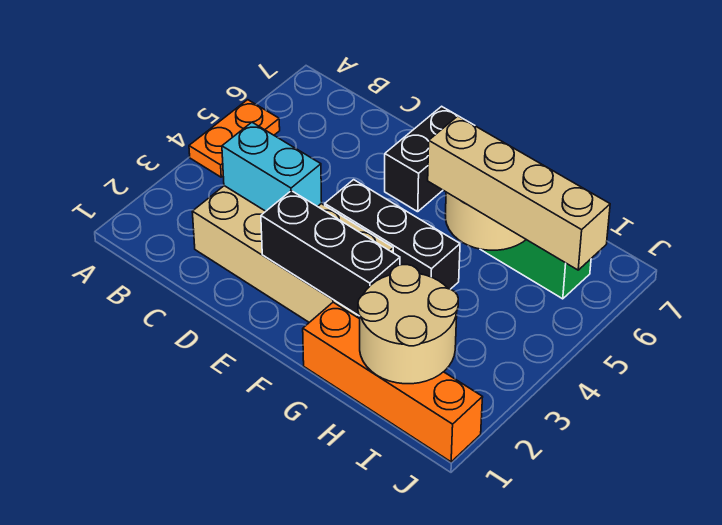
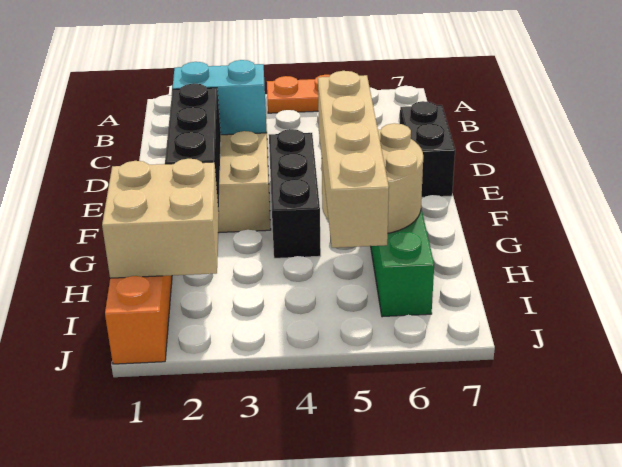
cyan 1x2 brick [222,122,322,211] -> cyan 1x2 brick turned to [172,60,267,135]
black 1x2 brick [385,106,473,212] -> black 1x2 brick turned to [400,101,455,197]
tan 2x2 round brick [358,265,458,384] -> tan 2x2 brick [102,159,219,278]

